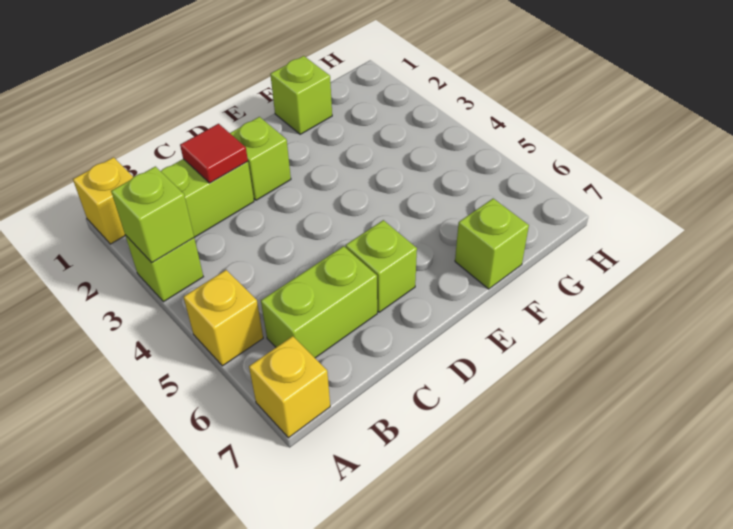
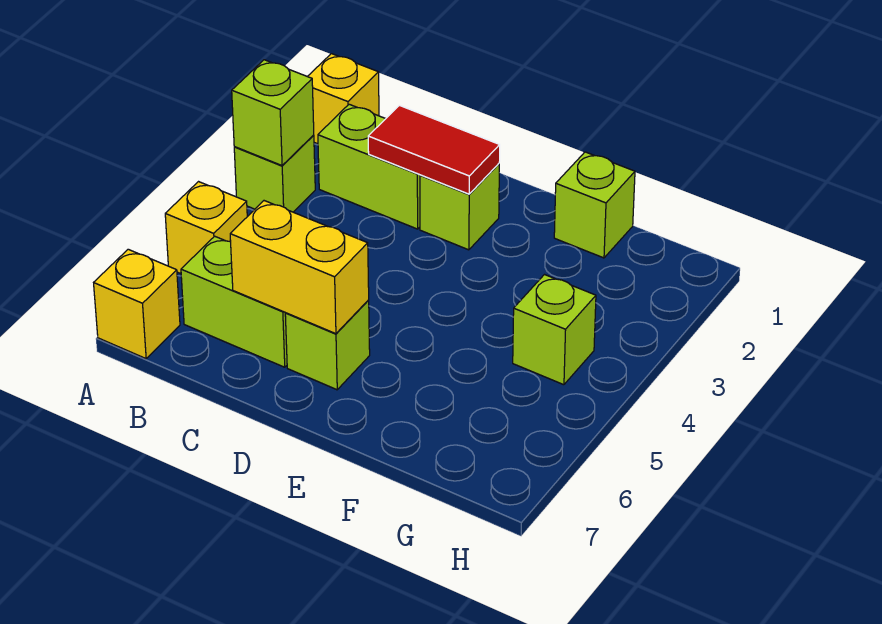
red 1x1 tile [180,124,248,183] -> red 1x2 tile [368,105,500,194]
none -> yellow 1x2 brick [230,201,369,334]
lime 1x1 brick [455,198,529,289] -> lime 1x1 brick moved to [513,275,596,385]

